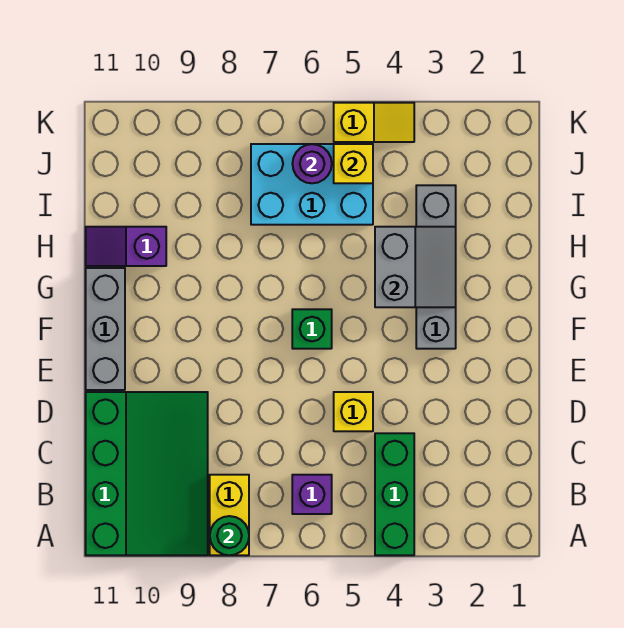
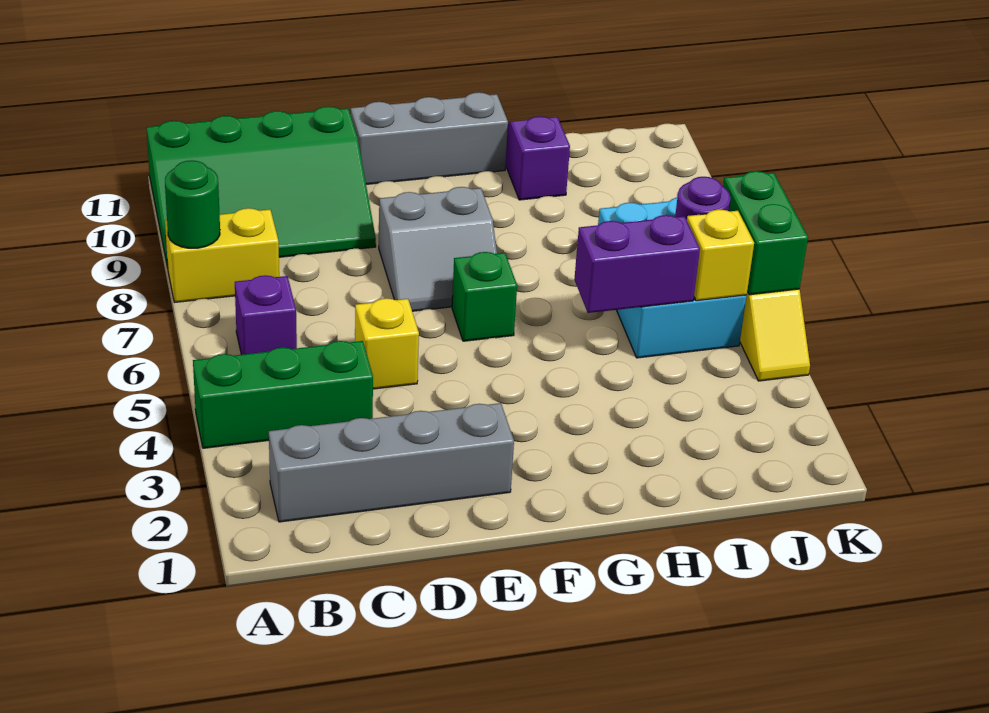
grey 1x4 brick [416,185,456,349] -> grey 1x4 brick moved to [269,403,514,522]
grey 2x2 slope [375,227,456,307] -> grey 2x2 slope moved to [379,187,497,311]
none -> purple 1x2 brick [574,215,700,313]
none -> green 1x2 brick [723,171,808,295]

